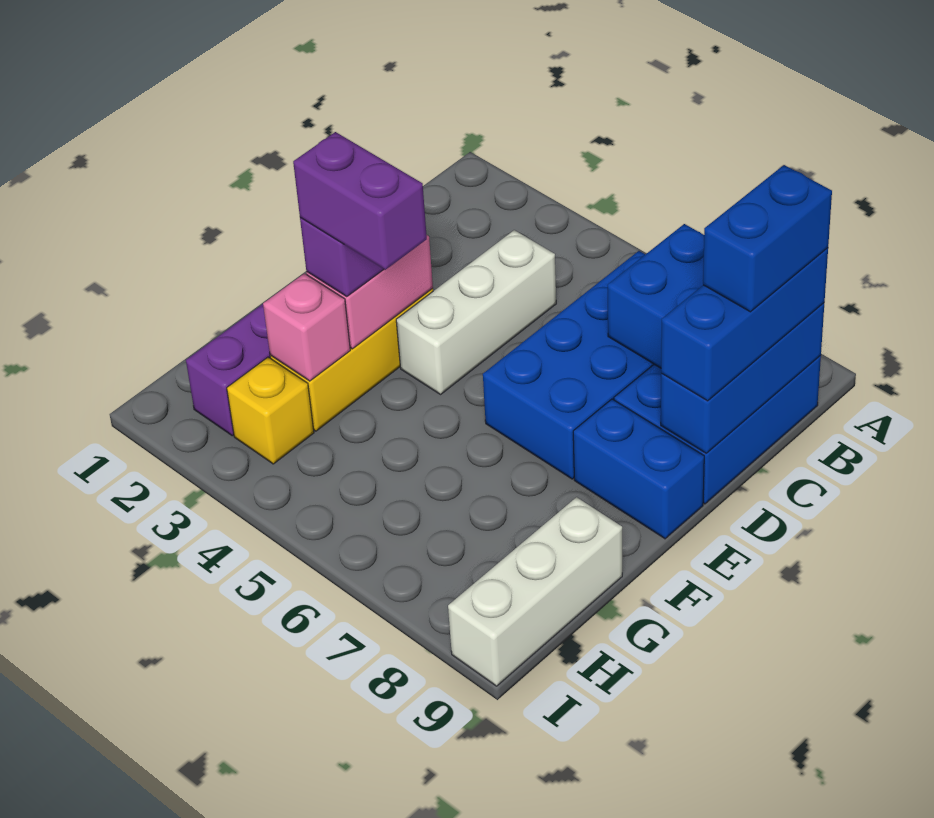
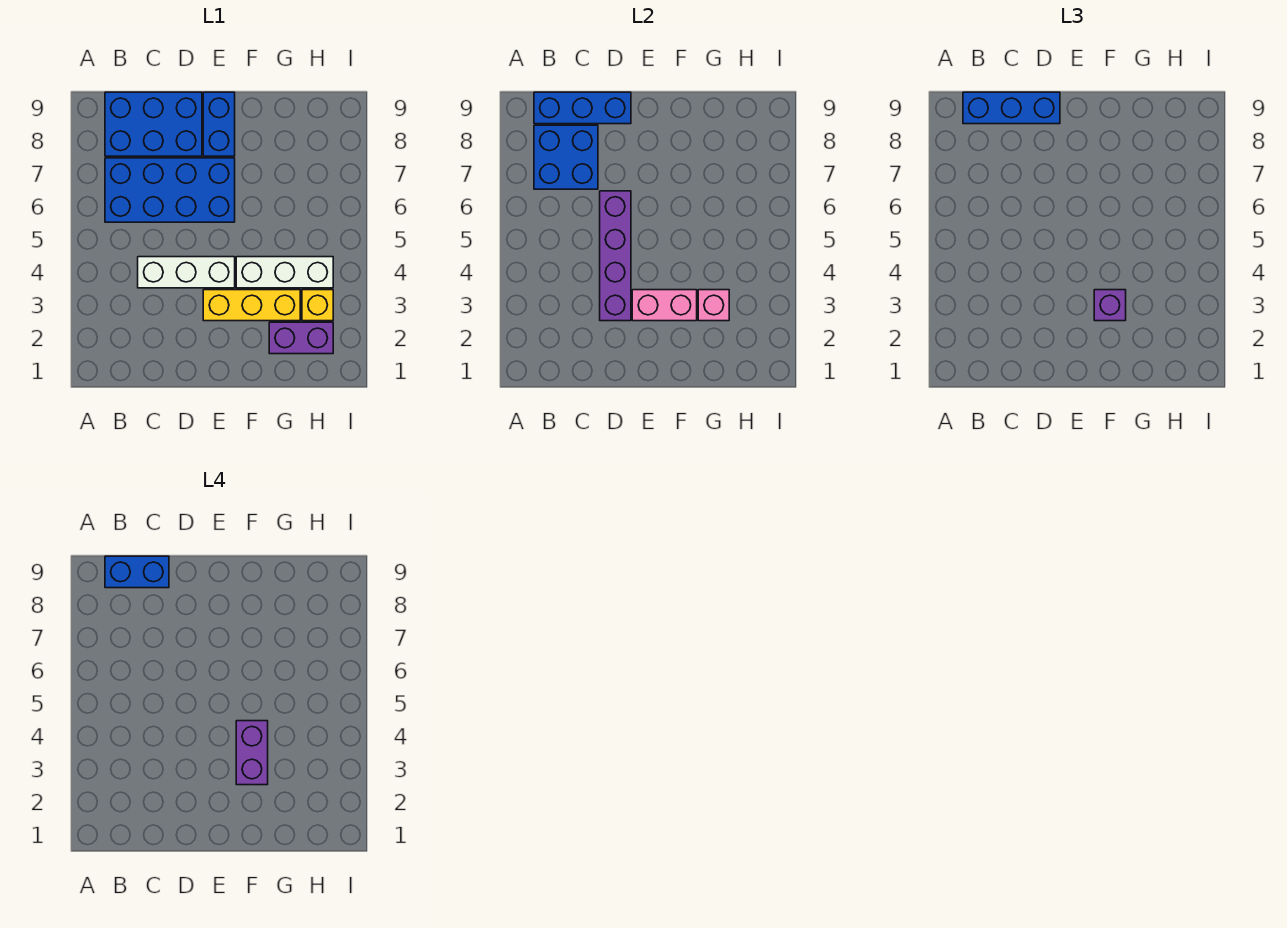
none -> purple 1x4 brick [600,191,631,321]
white 1x3 brick [448,497,622,686] -> white 1x3 brick moved to [236,257,333,288]

